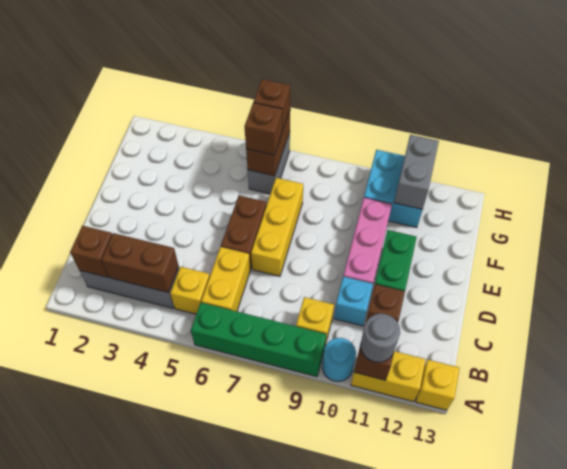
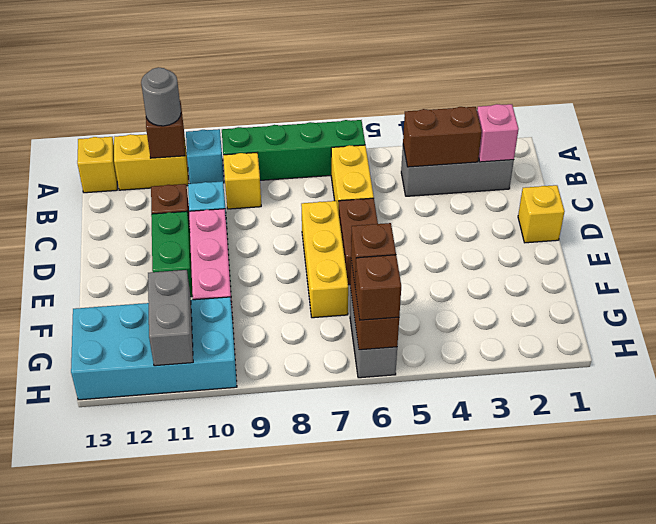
cyan 1x1 round brick [322,338,356,382] -> cyan 1x1 brick [186,129,224,184]
brown 1x1 brick [70,226,112,277] -> pink 1x1 brick [477,104,519,162]
yellow 1x1 brick [170,267,210,314] -> yellow 1x1 brick moved to [518,185,565,243]
cyan 2x2 brick [364,150,422,228] -> cyan 2x4 brick [71,297,237,400]

